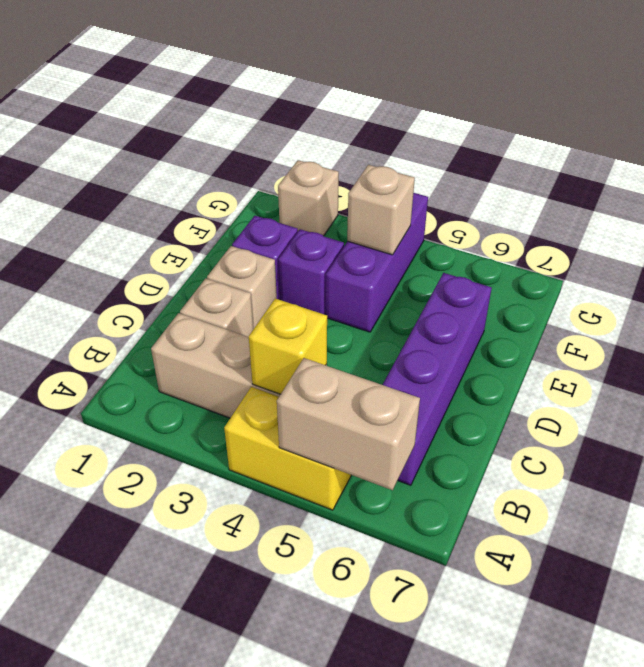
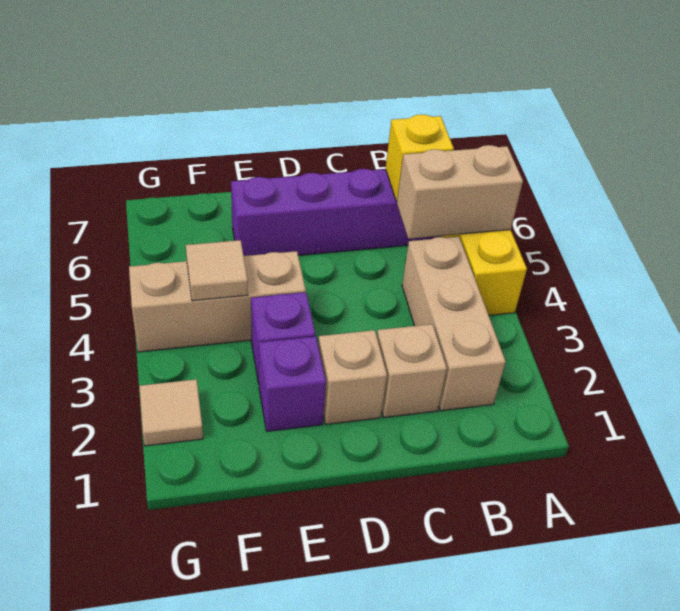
tan 1x2 brick [277,358,420,490] -> tan 1x2 brick turned to [397,145,523,239]
yellow 1x1 brick [249,298,327,394] -> yellow 1x1 brick moved to [386,114,454,202]
purple 1x3 brick [326,193,428,332] -> tan 1x3 brick [129,251,306,352]
tan 1x1 brick [347,165,415,255] -> tan 1x1 tile [186,240,248,301]
tan 1x1 brick [278,160,339,236] -> tan 1x1 tile [139,379,203,446]

